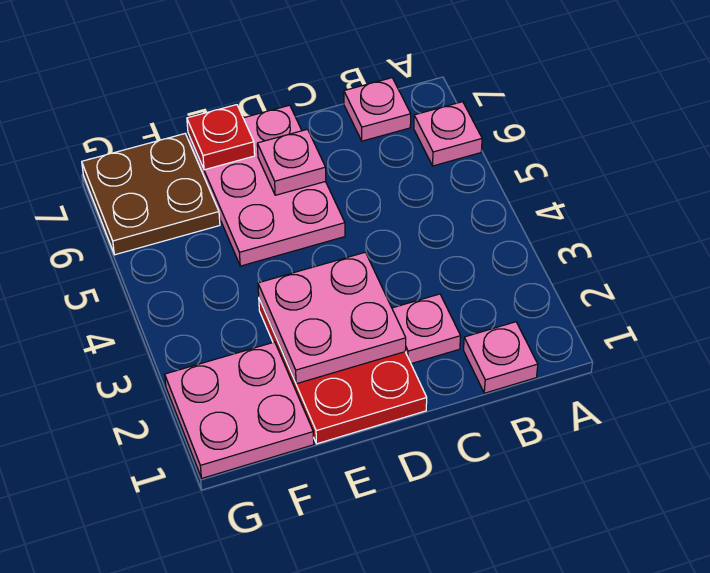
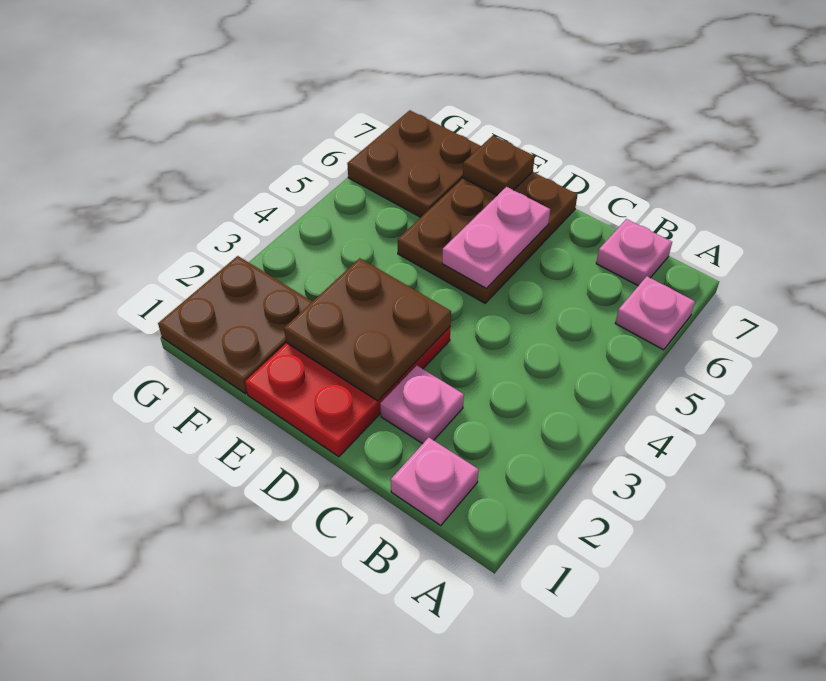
pink 2x2 plate [258,252,406,384] -> brown 2x2 plate [284,258,451,401]
pink 2x3 plate [188,105,345,266] -> brown 2x3 plate [398,172,577,303]
pink 1x1 plate [257,129,326,195] -> pink 1x2 plate [442,187,550,288]
red 1x1 plate [187,105,255,170] -> brown 1x1 plate [463,136,535,195]
pink 2x2 plate [165,342,314,478] -> brown 2x2 plate [158,256,312,394]

